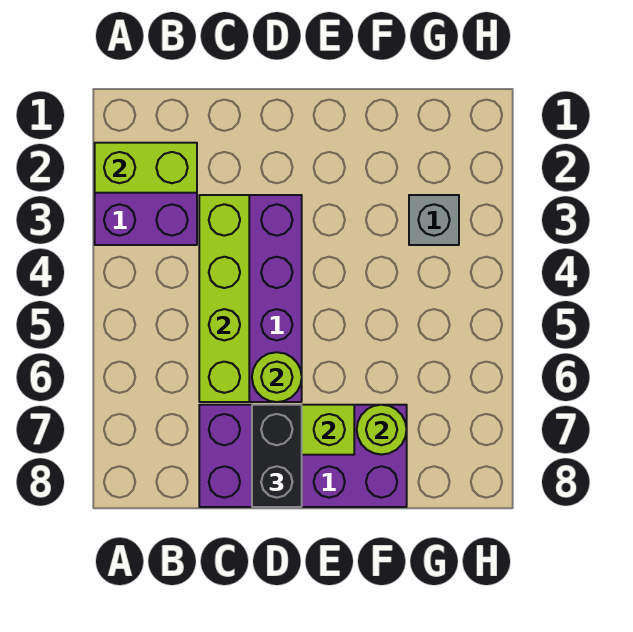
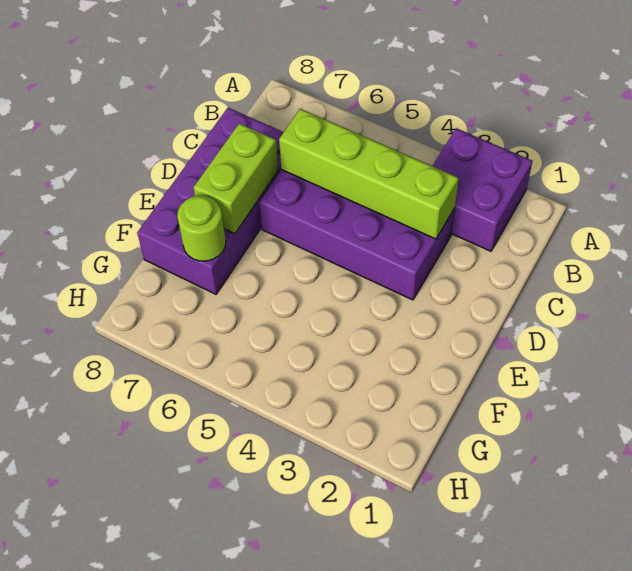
lime 1x2 brick [95,143,197,193] -> none
lime 1x1 round brick [252,352,302,402] -> none
black 1x2 brick [252,405,302,507] -> none
grey 1x1 brick [409,195,459,245] -> none

